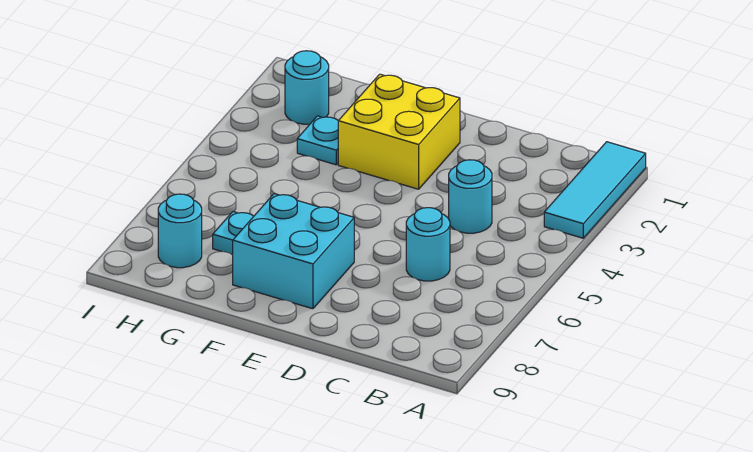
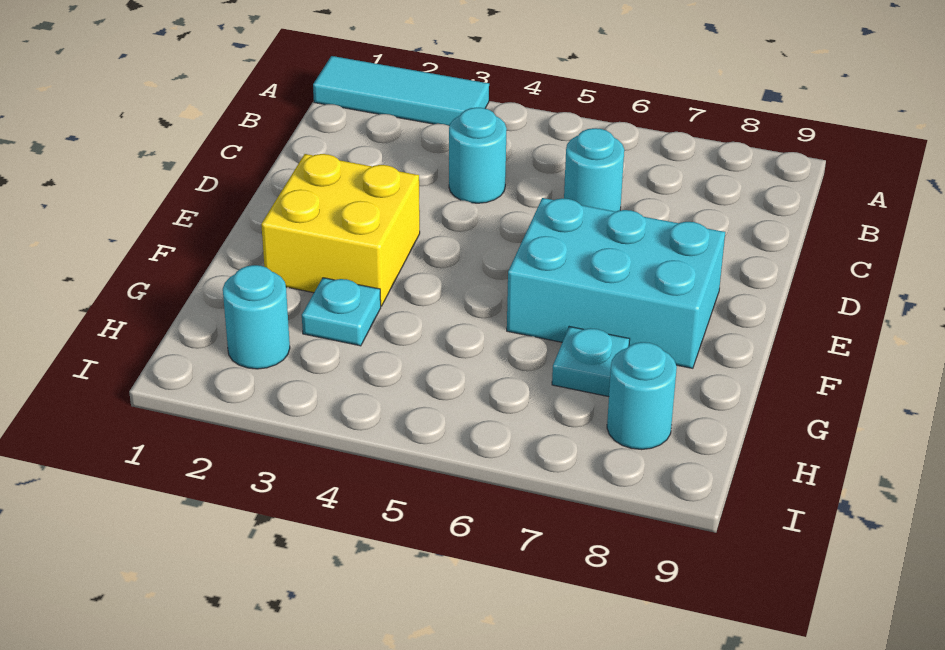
cyan 2x2 brick [233,194,354,309] -> cyan 2x3 brick [507,198,725,368]

